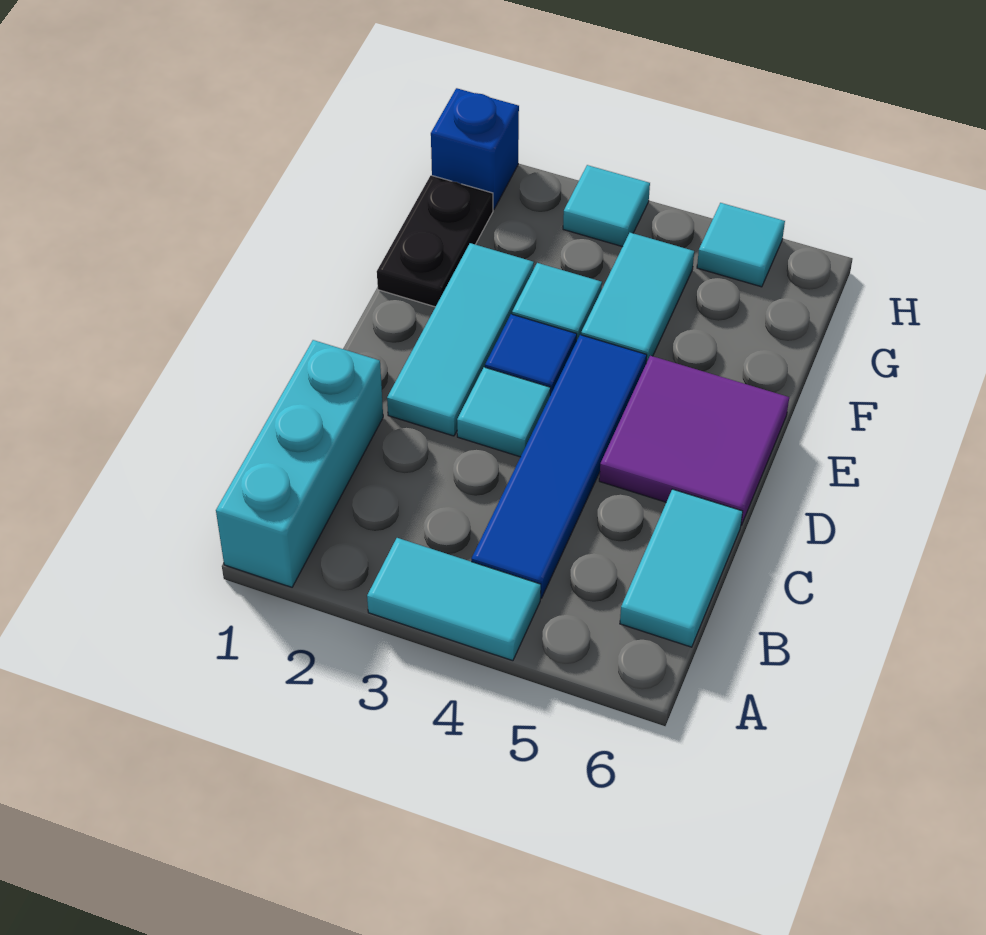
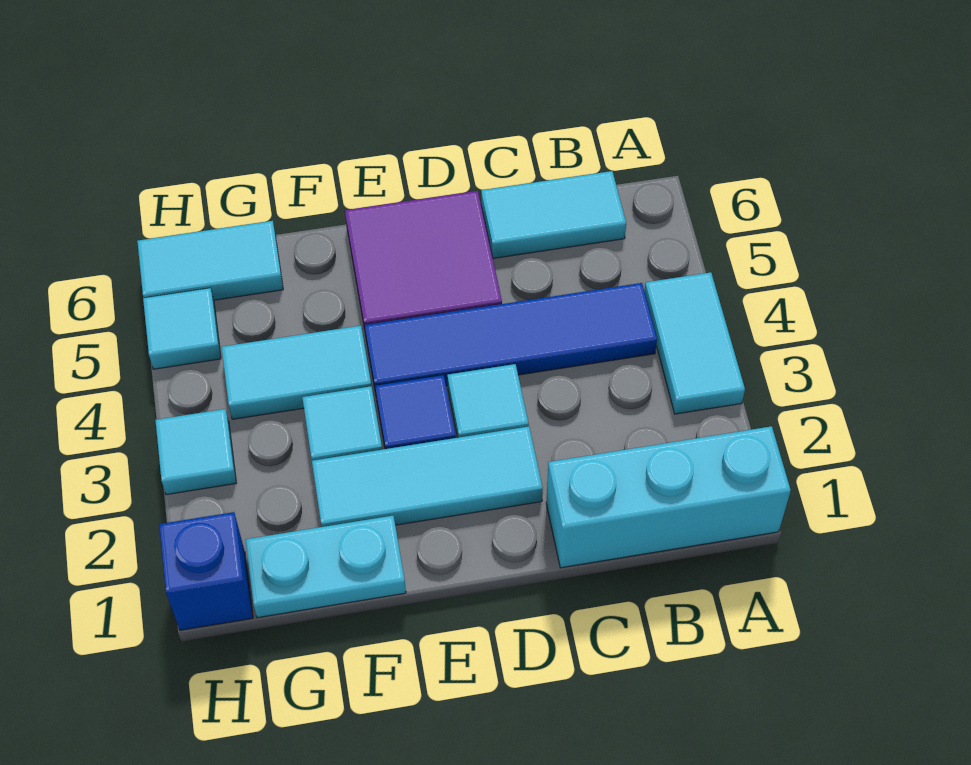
black 1x2 plate [377,175,493,307] -> cyan 1x2 plate [246,516,406,618]
none -> cyan 1x2 tile [137,221,283,300]

